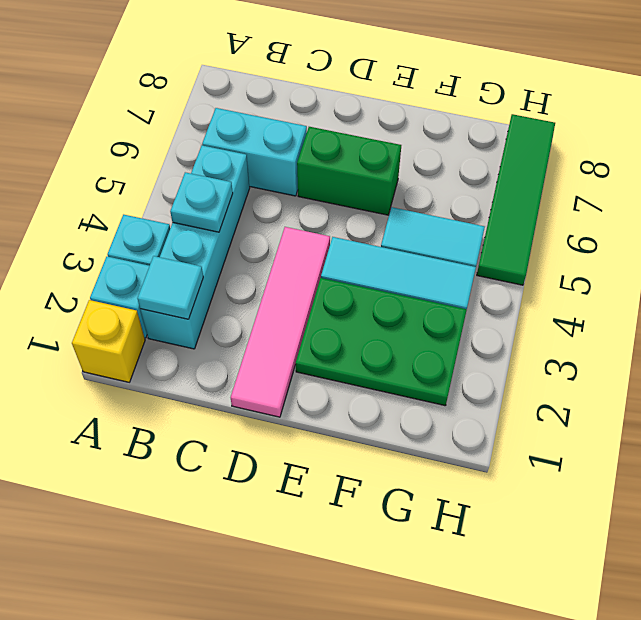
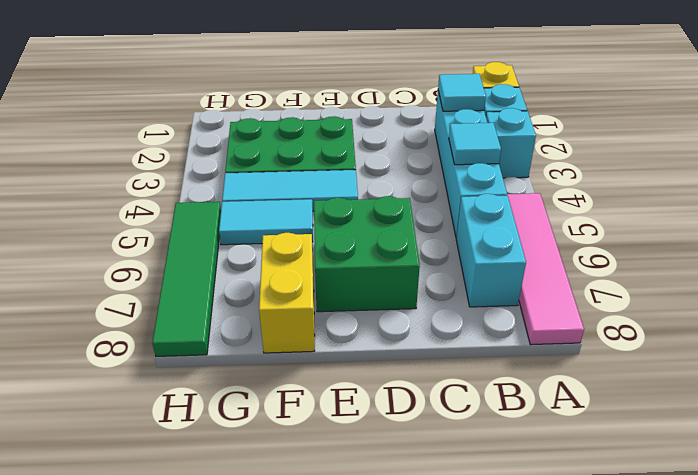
cyan 1x1 plate [170,172,233,232] -> cyan 1x1 tile [449,123,501,165]
cyan 1x2 brick [202,108,307,196] -> cyan 1x2 brick turned to [456,194,526,307]
pink 1x4 tile [231,227,330,417] -> pink 1x4 tile moved to [507,193,584,345]
green 1x2 brick [297,127,401,215] -> green 2x2 brick [314,196,420,312]
none -> yellow 1x2 brick [259,233,315,353]

